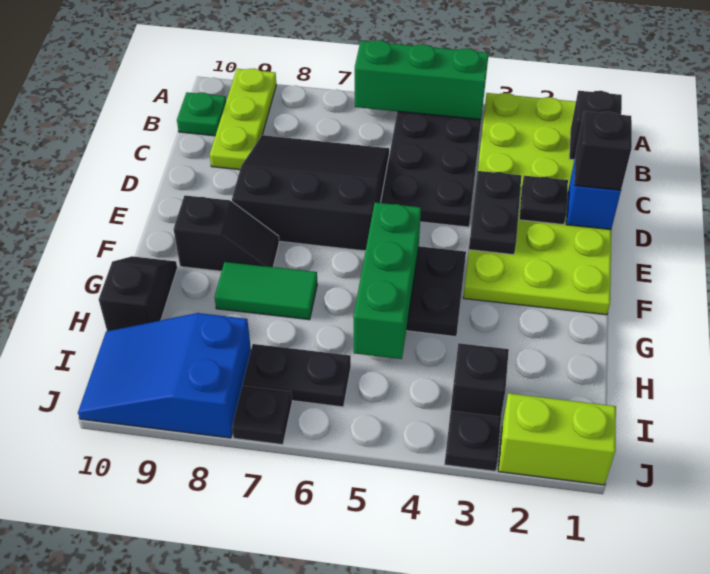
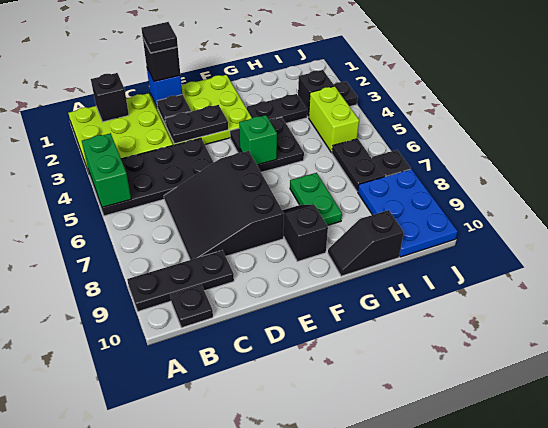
green 1x3 brick [355,40,489,120] -> green 1x2 brick [82,133,131,207]
lime 1x3 plate [210,69,276,170] -> black 1x3 plate [127,250,234,311]
green 1x1 plate [177,92,226,136] -> black 1x1 plate [170,285,213,328]
none -> black 1x1 tile [142,22,178,53]
green 1x3 brick [353,202,421,359] -> green 1x1 brick [239,115,277,165]
none -> black 1x2 plate [247,94,307,123]
green 1x2 tile [214,262,317,320] -> green 1x2 plate [290,173,342,226]
blue 2x3 slope [78,313,251,438] -> blue 2x3 plate [358,169,458,257]
lime 1x2 brick [498,393,616,485] -> lime 1x2 brick moved to [309,86,359,153]

